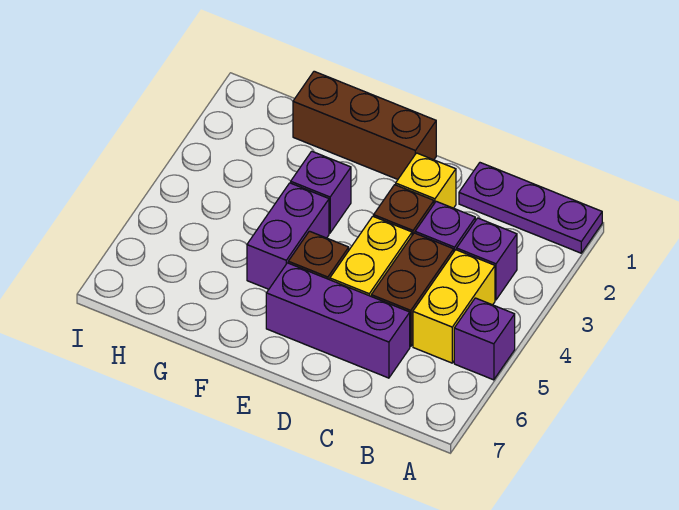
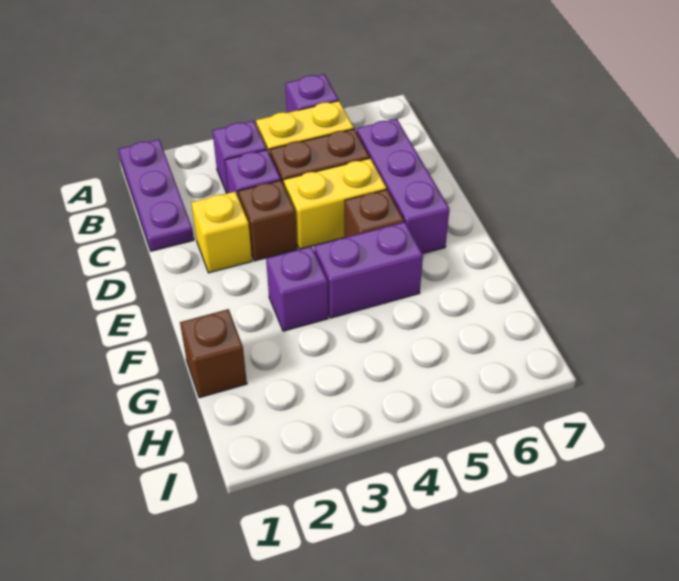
brown 1x3 brick [293,71,436,179] -> brown 1x1 brick [180,309,247,398]

